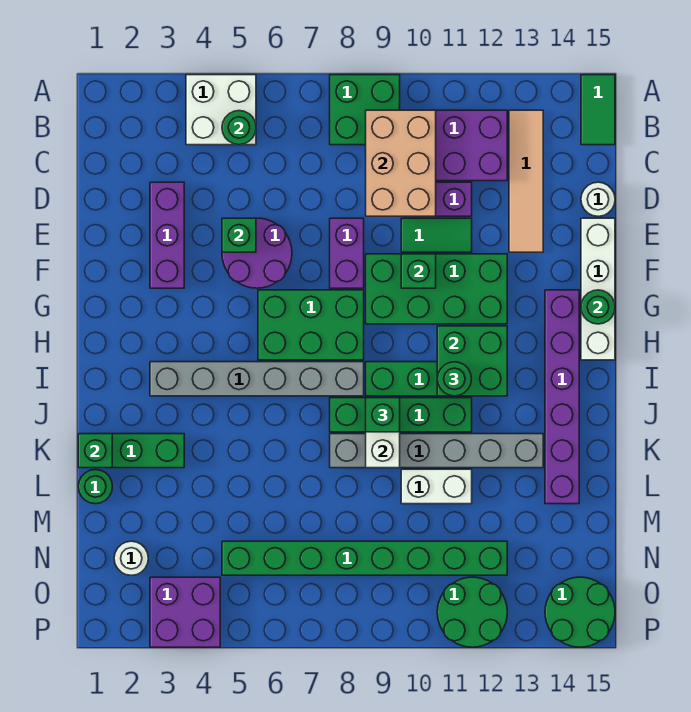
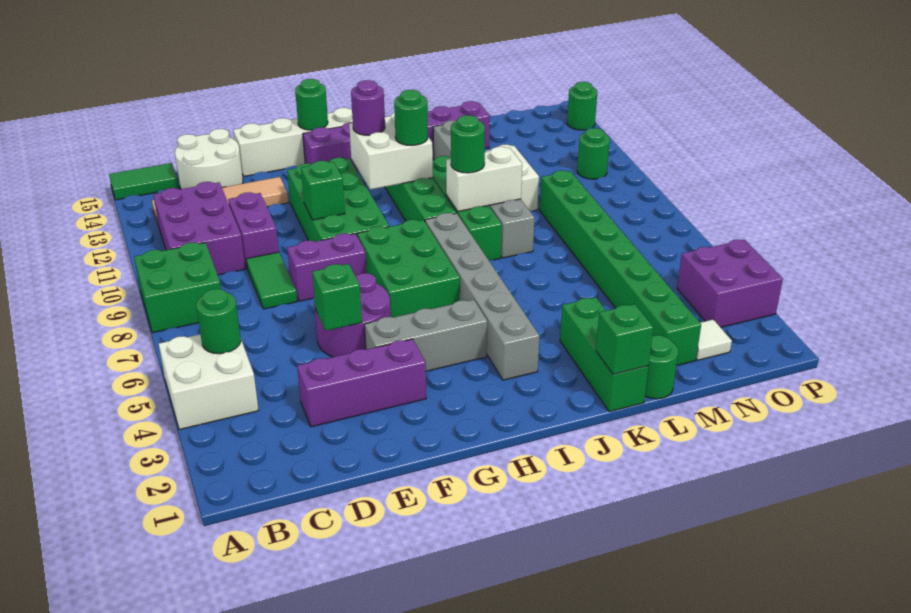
tan 2x3 brick [366,110,436,216] -> none
white 1x1 round brick [581,182,615,216] -> white 2x2 round brick [175,129,243,189]
green 1x2 tile [401,218,472,252] -> green 1x2 tile moved to [246,252,297,309]
none -> grey 1x3 brick [365,300,487,371]
green 2x2 brick [437,326,507,396] -> white 2x2 brick [349,113,433,190]
none -> purple 1x1 round brick [351,80,385,135]
green 1x1 brick [366,398,400,432] -> green 1x1 round brick [451,115,485,173]
white 1x1 round brick [114,541,148,575] -> white 1x1 tile [696,319,732,360]
green 1x8 brick [222,541,507,575] -> green 1x8 brick moved to [540,170,701,366]
green 2x2 round brick [437,577,507,647] -> green 1x1 round brick [577,128,610,179]
green 2x2 round brick [545,577,615,647] -> green 1x1 round brick [567,82,597,130]

